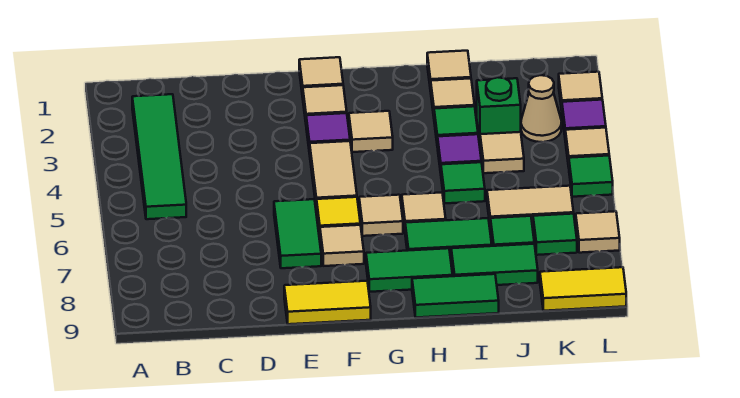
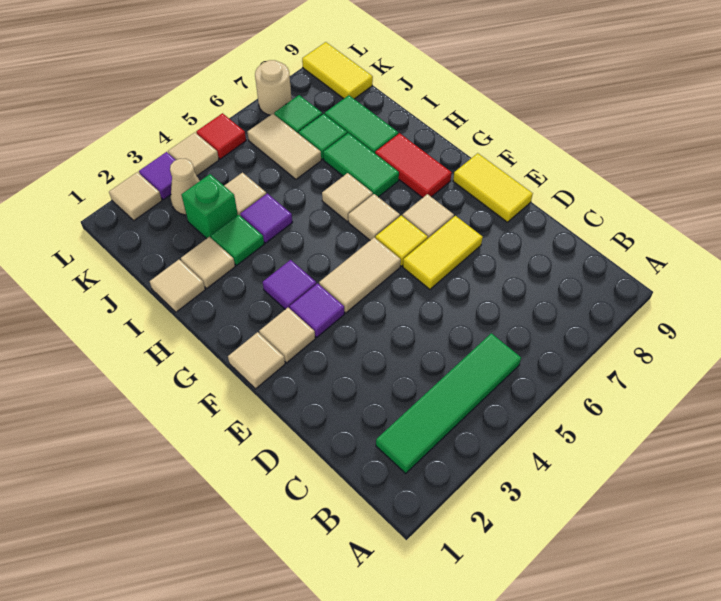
green 1x2 tile [274,199,321,268] -> yellow 1x2 tile [403,216,483,289]
tan 1x1 tile [349,111,393,152] -> purple 1x1 tile [263,260,316,309]
green 1x2 tile [366,248,453,292] -> red 1x2 tile [375,133,452,198]
green 1x2 tile [412,274,499,318] -> none
green 1x1 tile [441,162,485,203] -> none
green 1x1 tile [569,156,613,197] -> red 1x1 tile [196,113,246,159]
tan 1x1 tile [576,211,620,253] -> tan 1x1 round brick [255,60,292,115]

